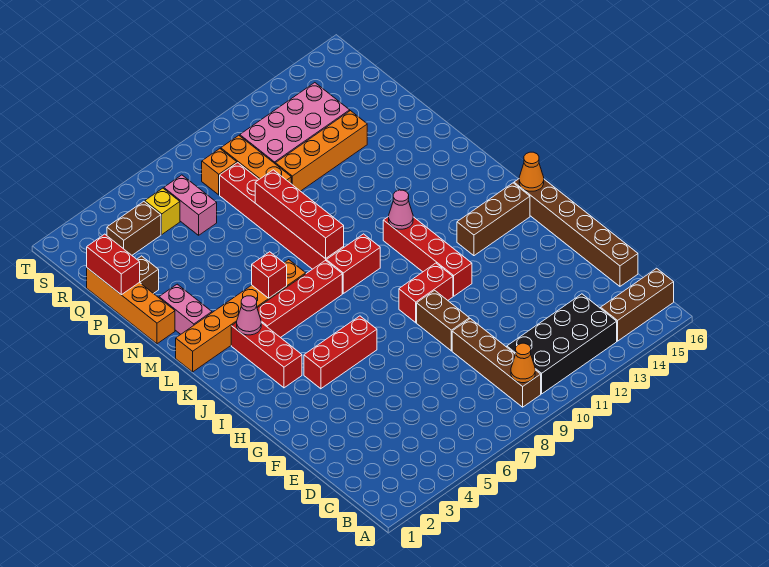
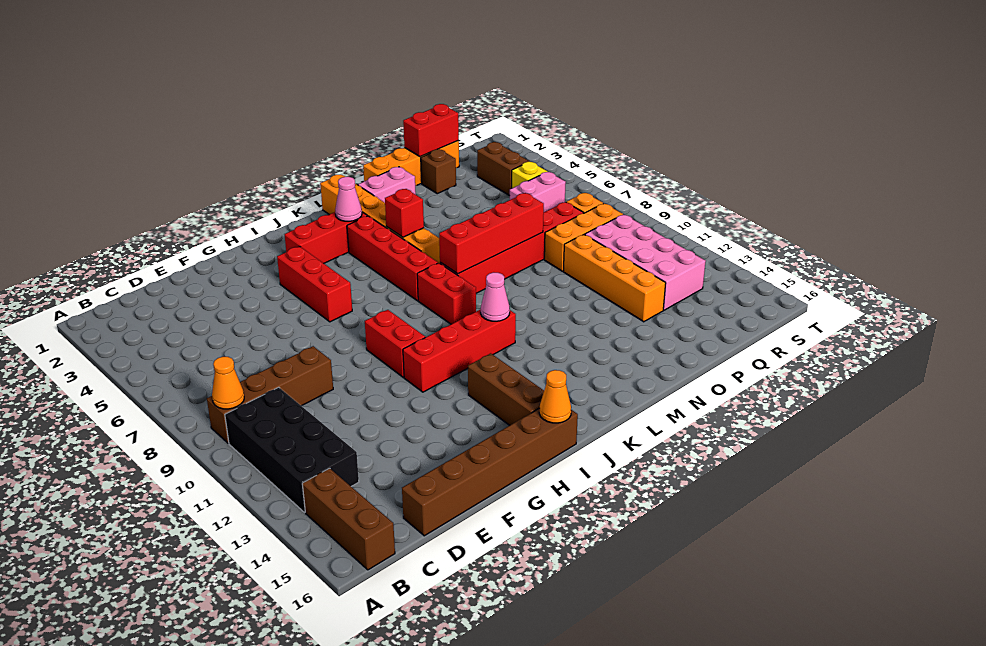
brown 1x2 brick [417,290,469,351] -> none

